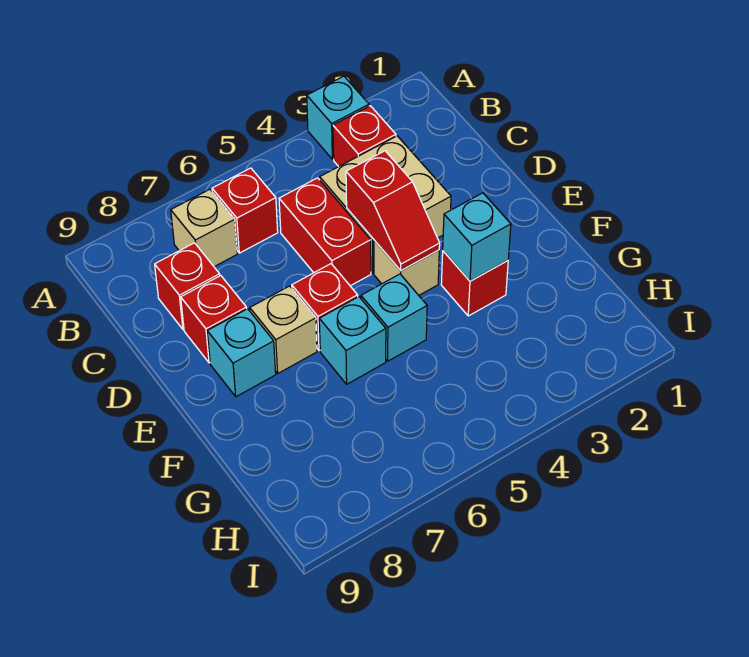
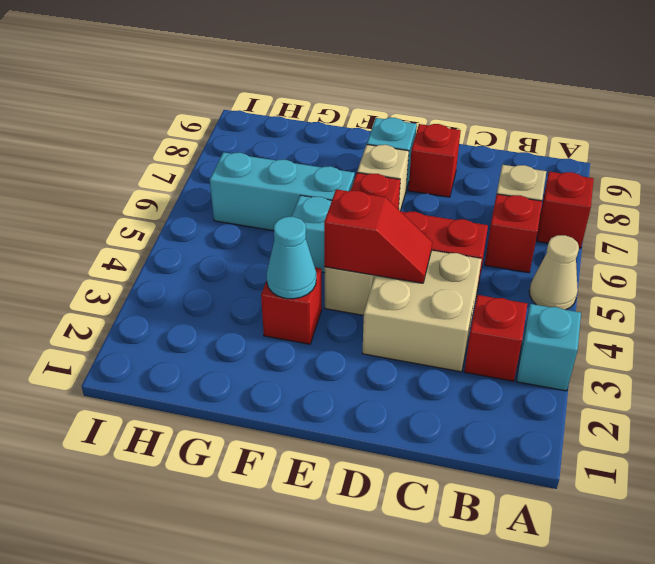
none -> tan 1x1 cone [529,235,579,310]
red 1x1 brick [155,243,220,329] -> red 1x1 brick moved to [537,172,594,248]
red 1x2 slope [346,151,440,271] -> red 1x2 slope turned to [324,189,432,283]
cyan 1x1 brick [443,193,511,281] -> cyan 1x1 cone [266,217,316,299]
cyan 1x1 brick [319,297,386,384] -> cyan 1x3 brick [210,152,355,231]

